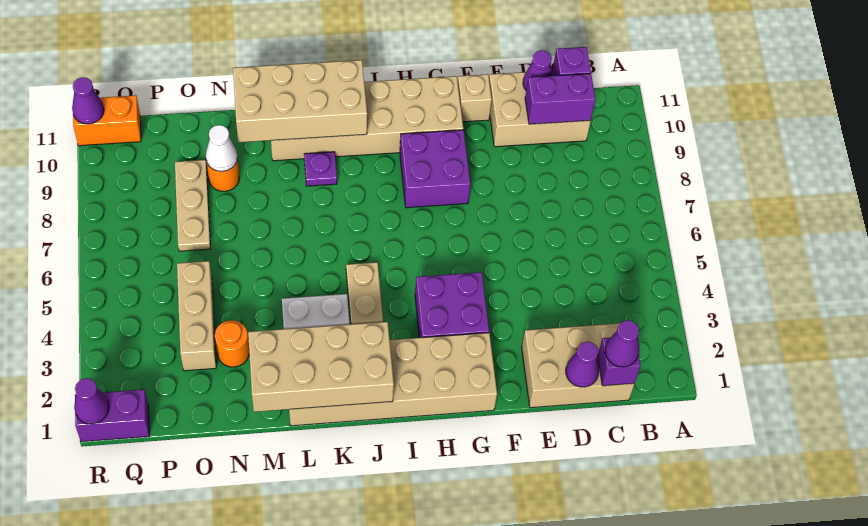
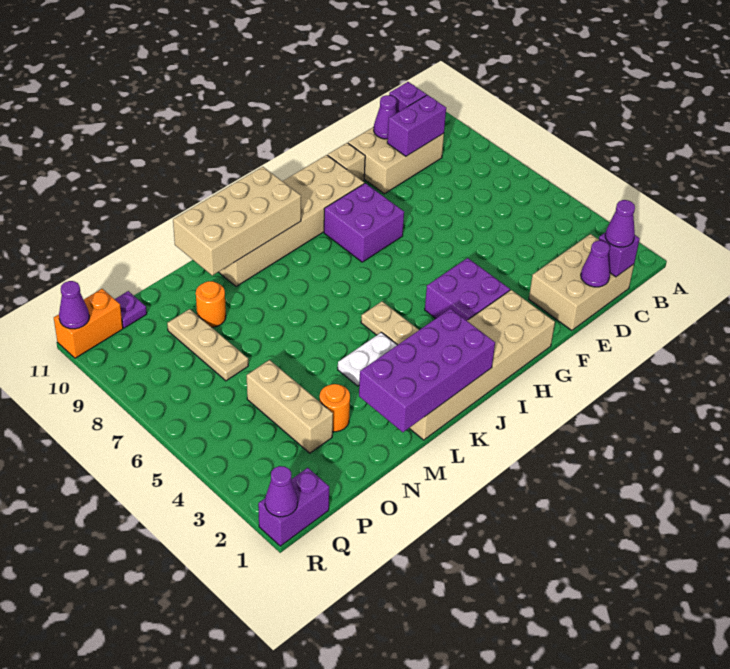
tan 2x4 brick [248,322,394,412] -> purple 2x4 brick [359,309,495,432]
purple 1x1 plate [304,152,337,186] -> purple 1x1 plate moved to [115,291,147,328]
white 1x1 cone [206,125,237,171] -> none

